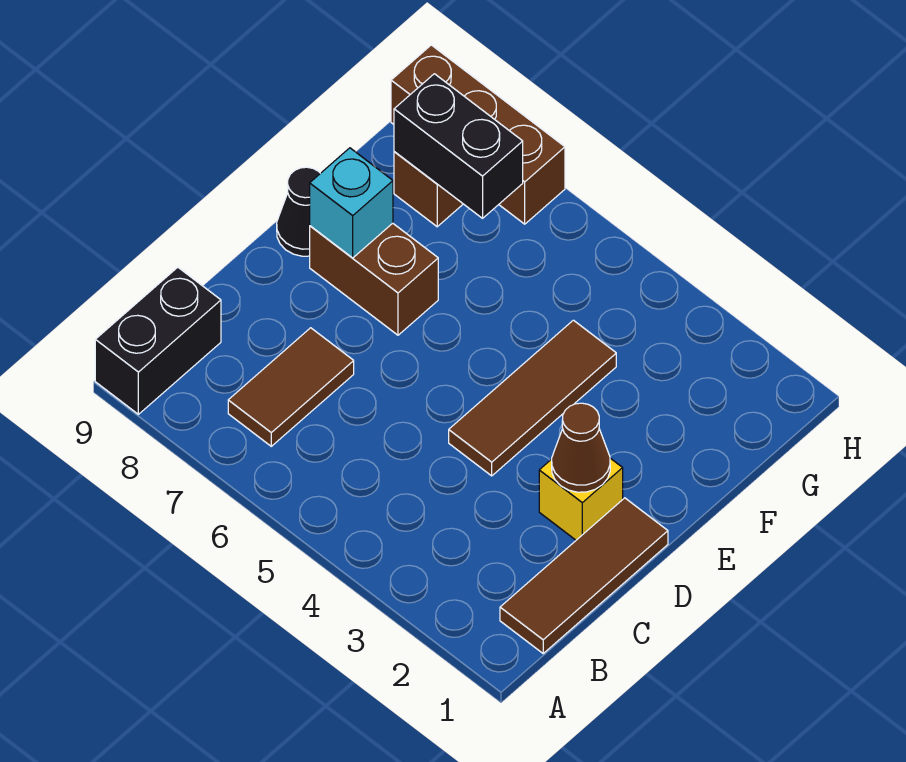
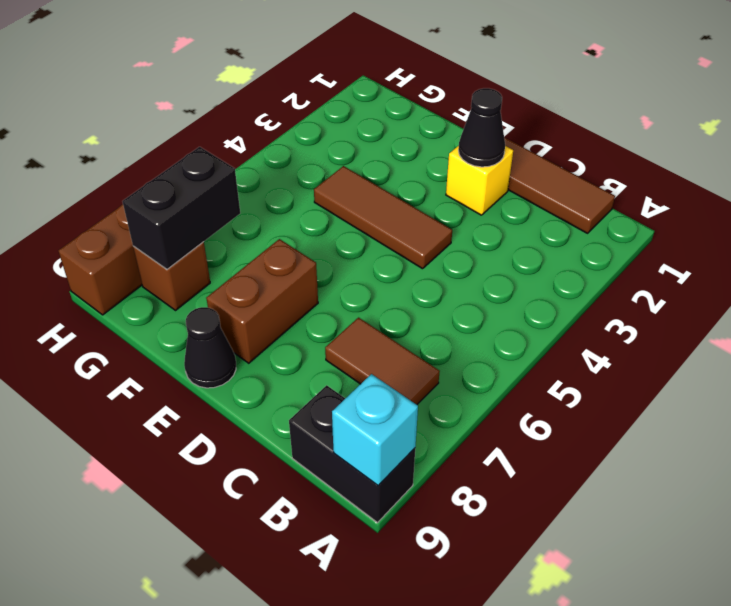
brown 1x1 cone [552,403,610,492] -> black 1x1 cone [458,88,505,167]
cyan 1x1 brick [310,148,393,258] -> cyan 1x1 brick moved to [332,374,418,486]

